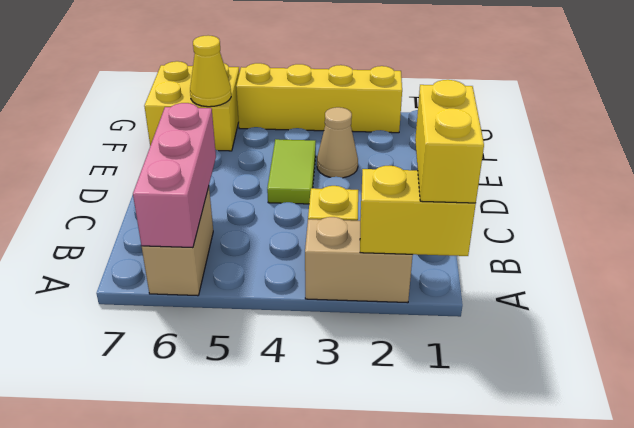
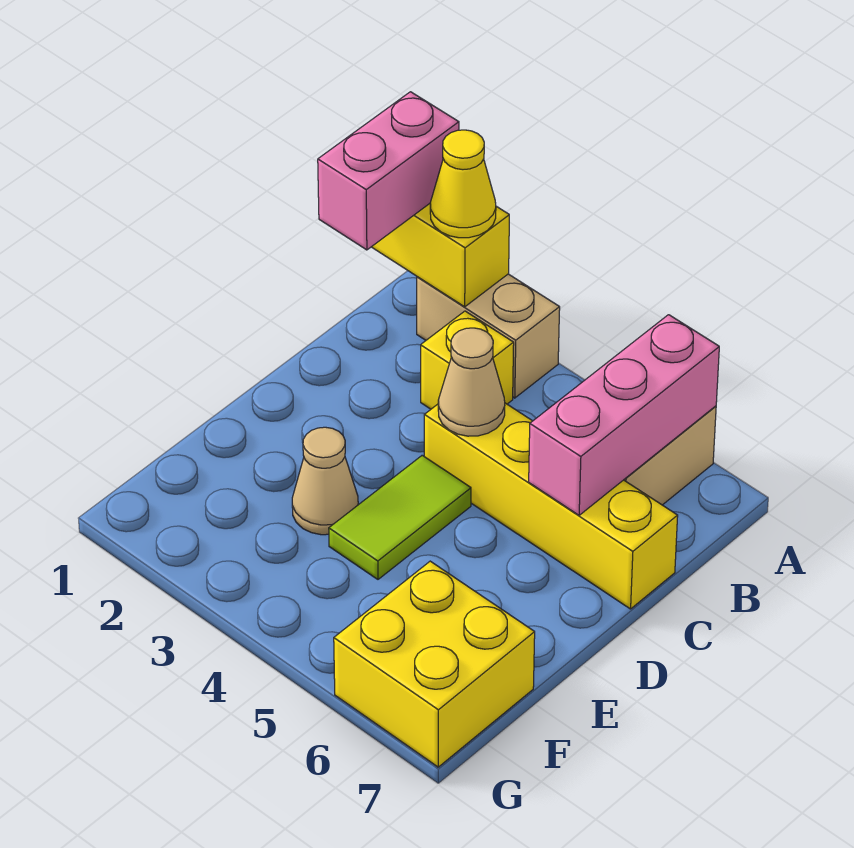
yellow 1x2 brick [415,80,484,203] -> pink 1x2 brick [318,92,459,250]
none -> tan 1x1 cone [438,328,505,436]
yellow 1x1 cone [190,35,231,107] -> yellow 1x1 cone moved to [430,130,496,238]
yellow 1x4 brick [236,63,402,133] -> yellow 1x4 brick moved to [424,403,678,609]

